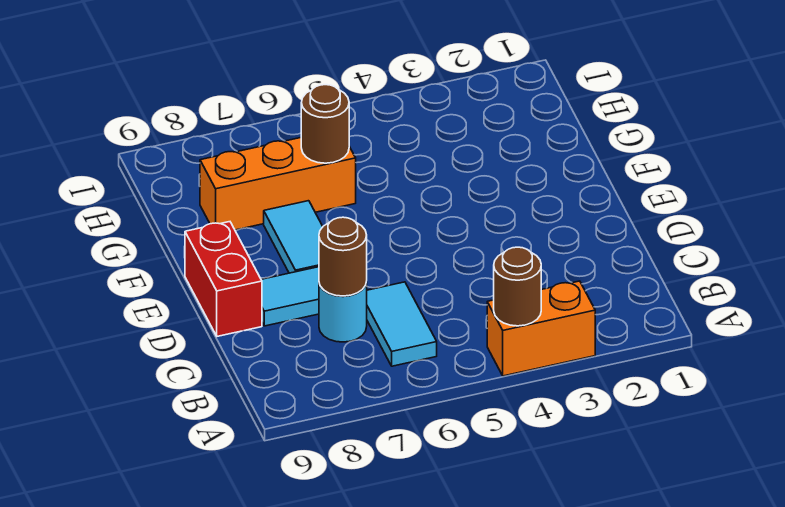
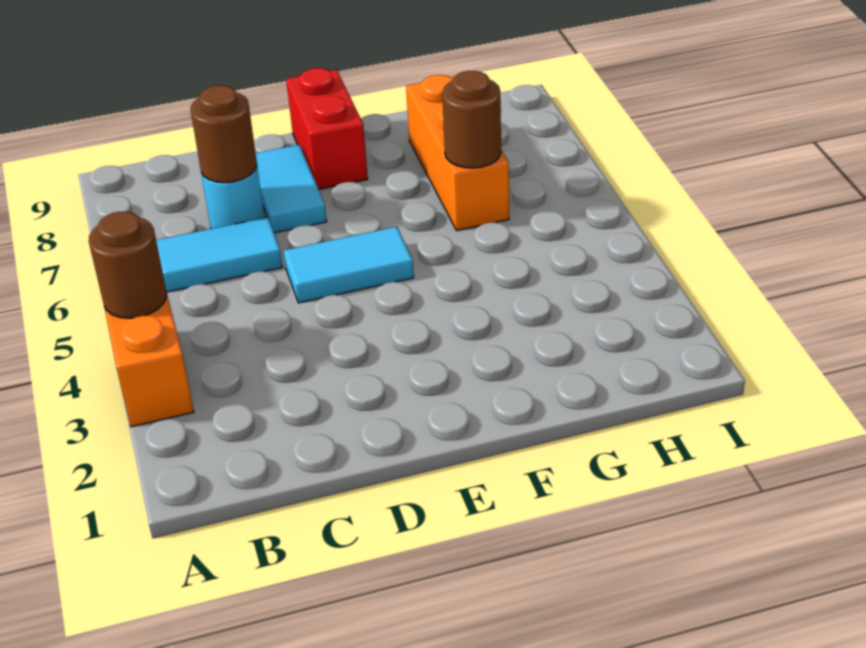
red 1x2 brick [185,222,262,336] -> red 1x2 brick turned to [286,68,368,189]
cyan 1x2 tile [264,201,323,273] -> cyan 1x2 tile moved to [284,227,414,303]

